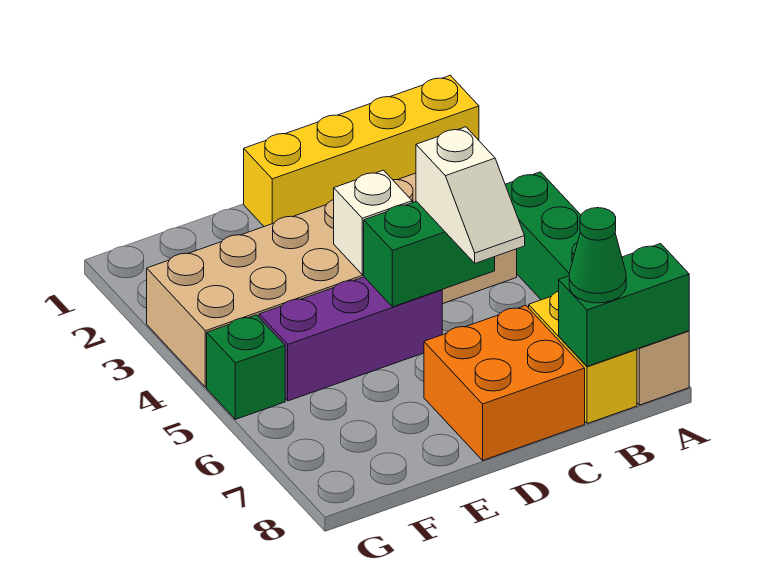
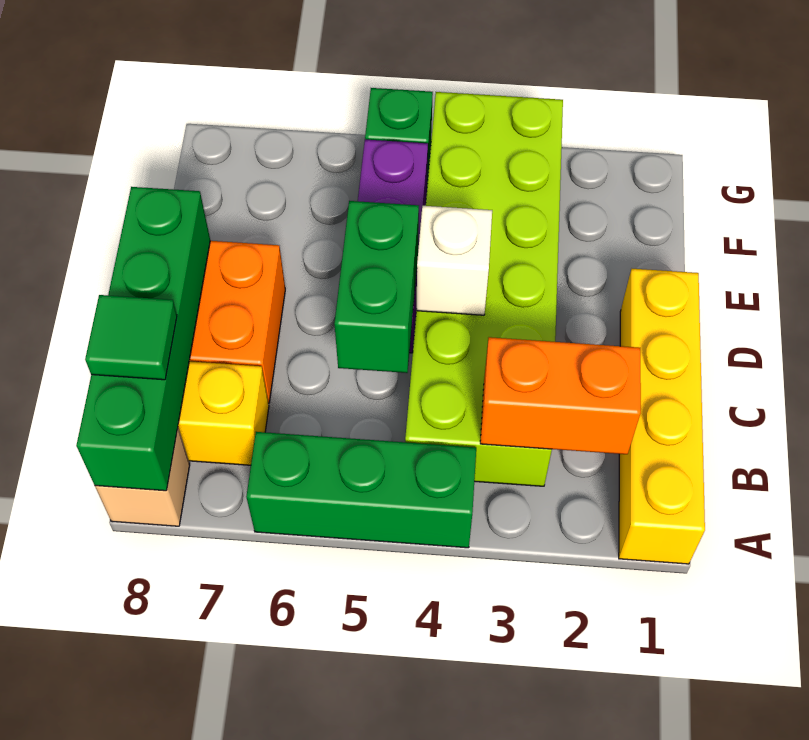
green 1x2 brick [559,244,689,366] -> green 1x4 brick [76,187,211,491]
none -> orange 1x2 brick [480,337,641,454]
tan 2x6 brick [147,173,517,387] -> lime 2x6 brick [405,92,563,486]
green 1x1 cone [569,208,626,303] -> green 1x1 tile [85,295,177,380]
white 1x2 slope [416,127,525,263] -> none

